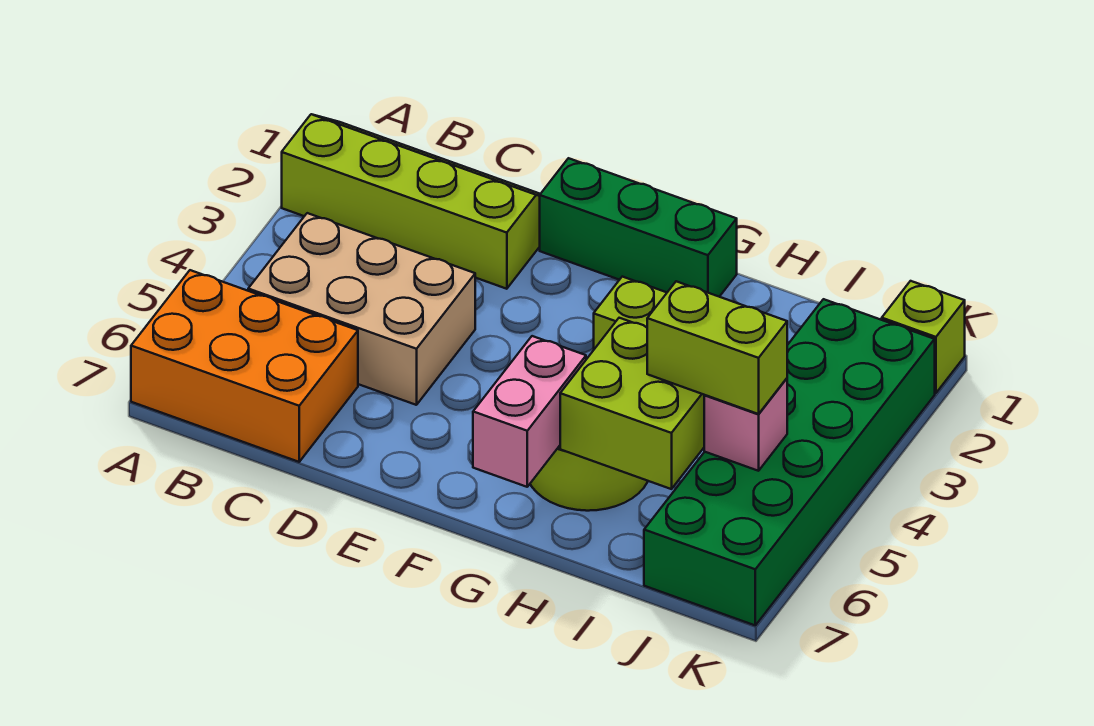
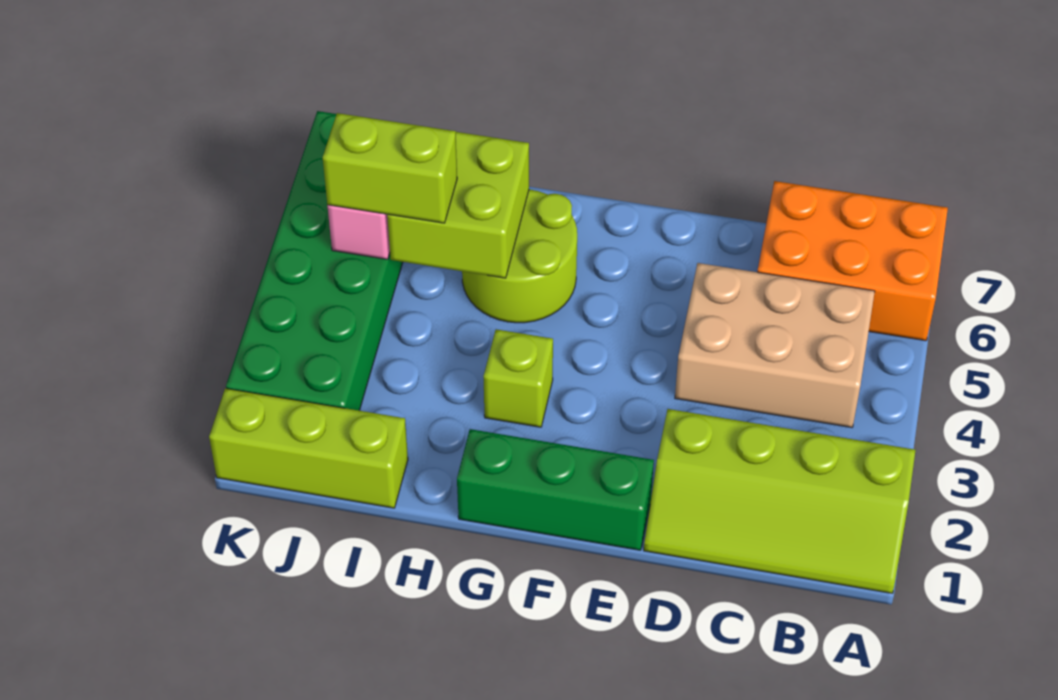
pink 1x2 brick [473,336,586,487] -> none
lime 1x1 brick [882,281,965,393] -> lime 1x3 brick [209,388,408,508]

